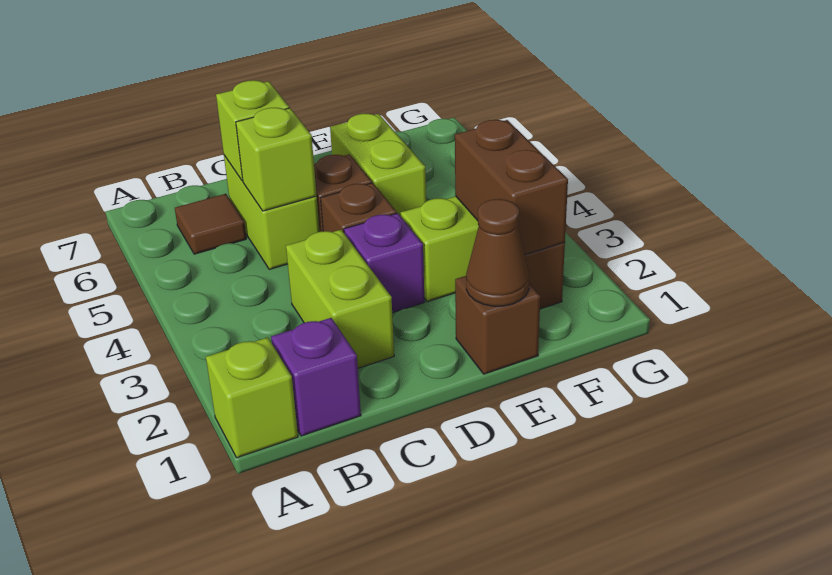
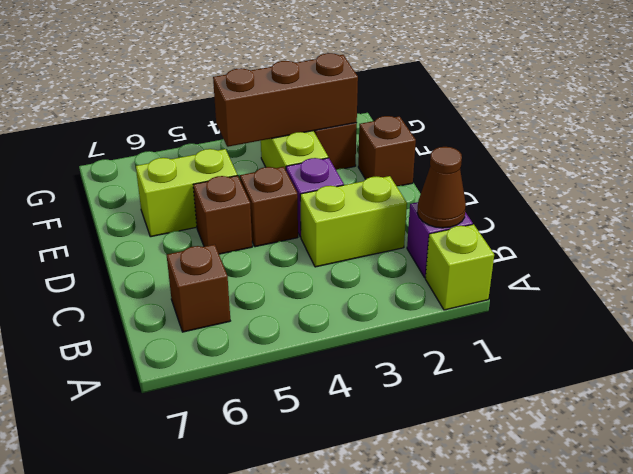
brown 1x1 tile [175,194,246,254] -> brown 1x1 brick [167,244,230,332]
lime 1x2 brick [224,155,320,269] -> none
lime 1x1 brick [236,108,317,211] -> none
lime 1x1 brick [216,80,289,181] -> none
brown 1x1 cone [466,199,529,306] -> brown 1x1 cone moved to [417,147,466,228]
brown 1x2 brick [455,120,568,255] -> brown 1x3 brick [213,53,358,147]

